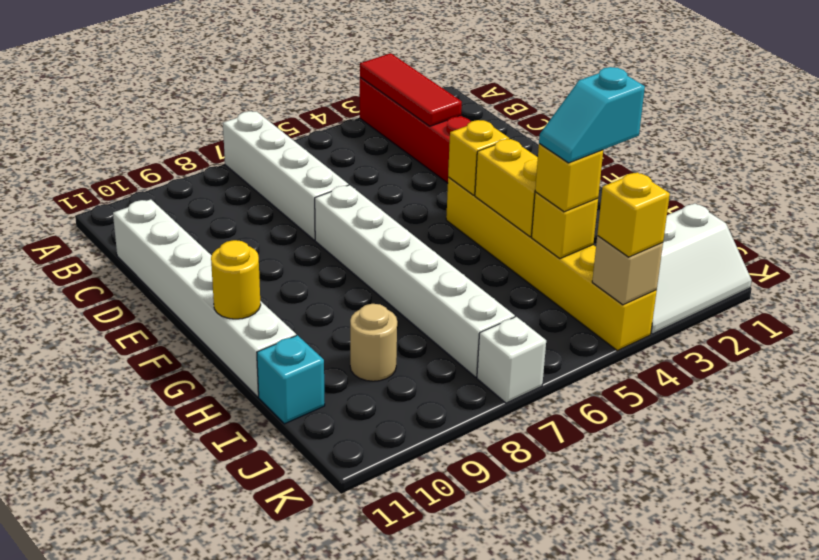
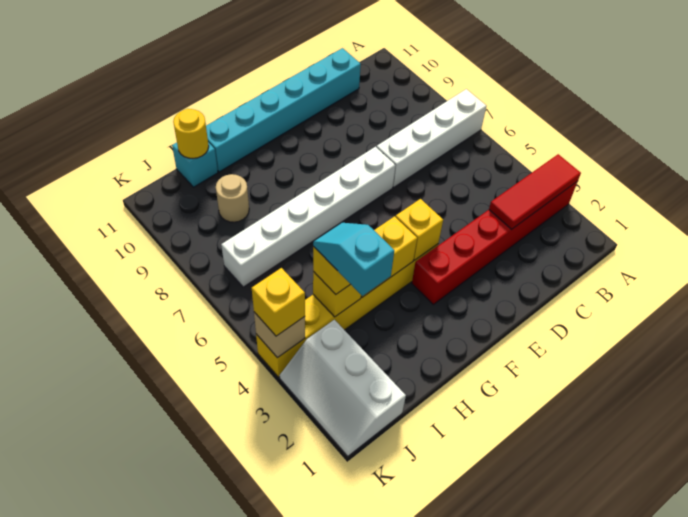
white 1x6 brick [113,199,296,397] -> cyan 1x6 brick [206,48,361,172]
yellow 1x1 round brick [211,240,261,319] -> yellow 1x1 round brick moved to [173,109,209,158]
white 1x1 brick [477,317,546,403] -> none

